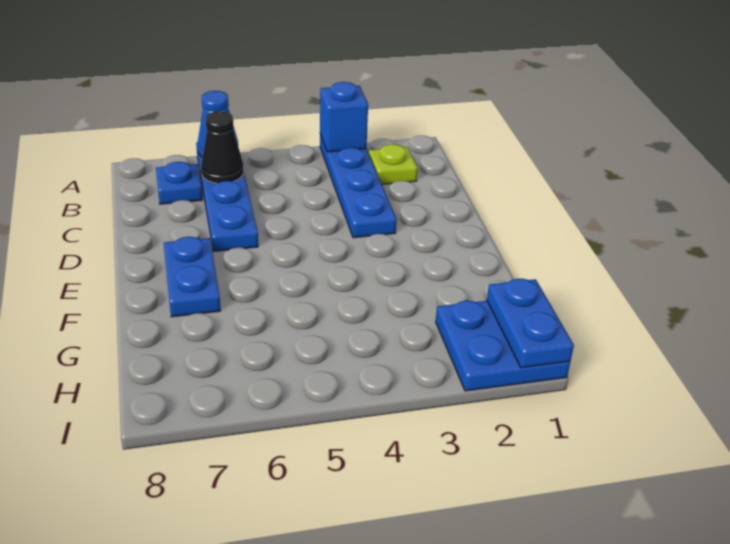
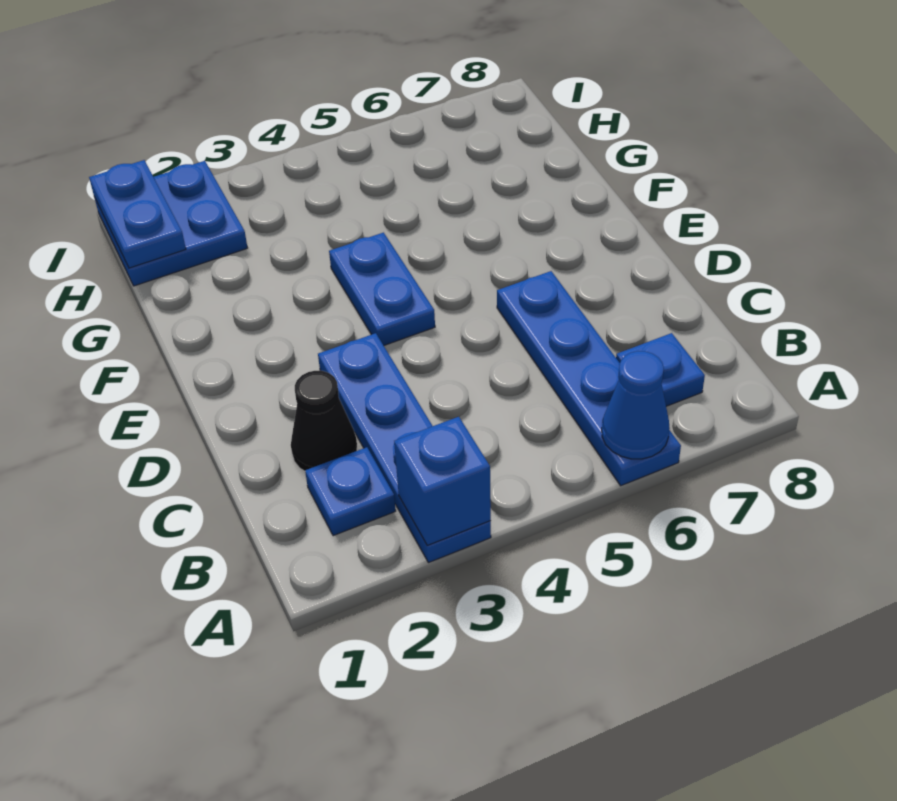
lime 1x1 plate [369,144,418,184] -> blue 1x1 plate [305,447,396,536]
black 1x1 cone [201,111,244,183] -> black 1x1 cone moved to [291,371,357,471]
blue 1x2 plate [164,237,221,317] -> blue 1x2 plate moved to [329,233,435,345]

